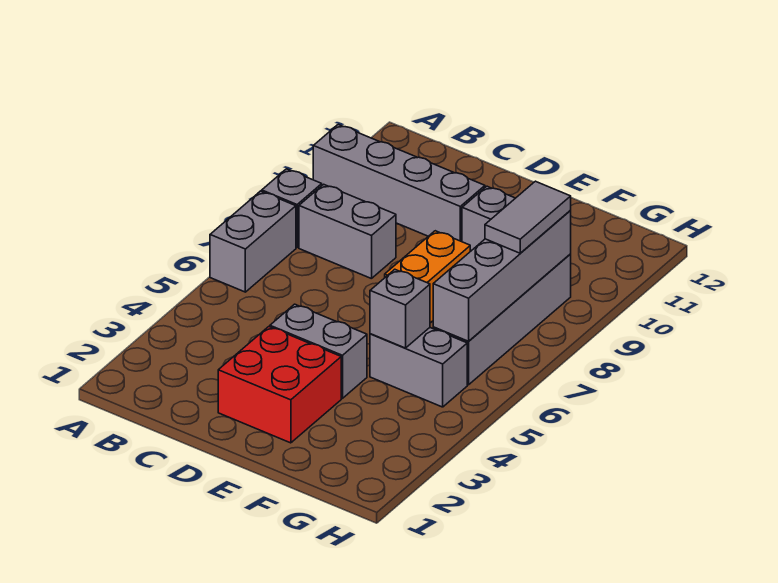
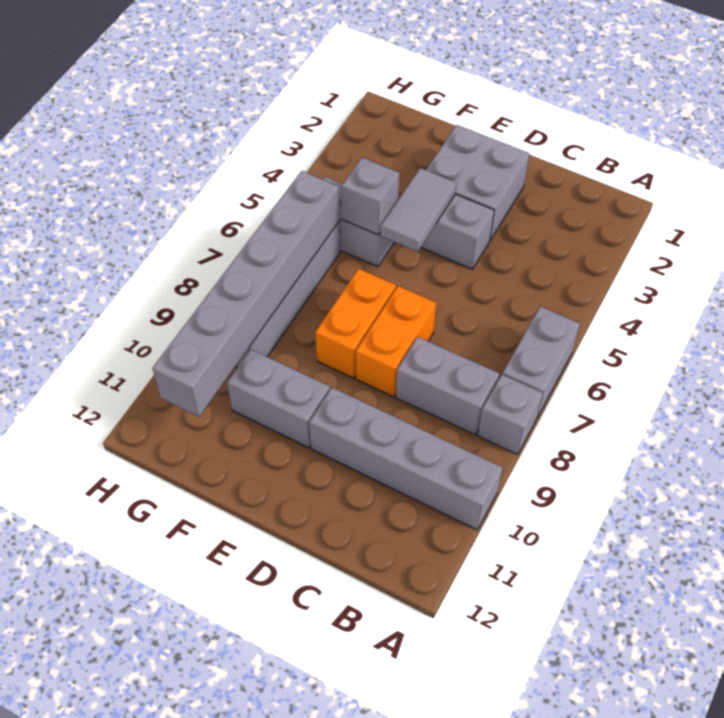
red 2x2 brick [218,327,341,443] -> grey 2x2 brick [426,125,530,240]
none -> orange 1x2 brick [356,286,436,397]
grey 1x4 brick [433,210,571,341] -> grey 1x6 brick [152,171,340,417]
grey 1x2 tile [485,181,571,253] -> grey 1x2 tile moved to [381,168,457,252]

